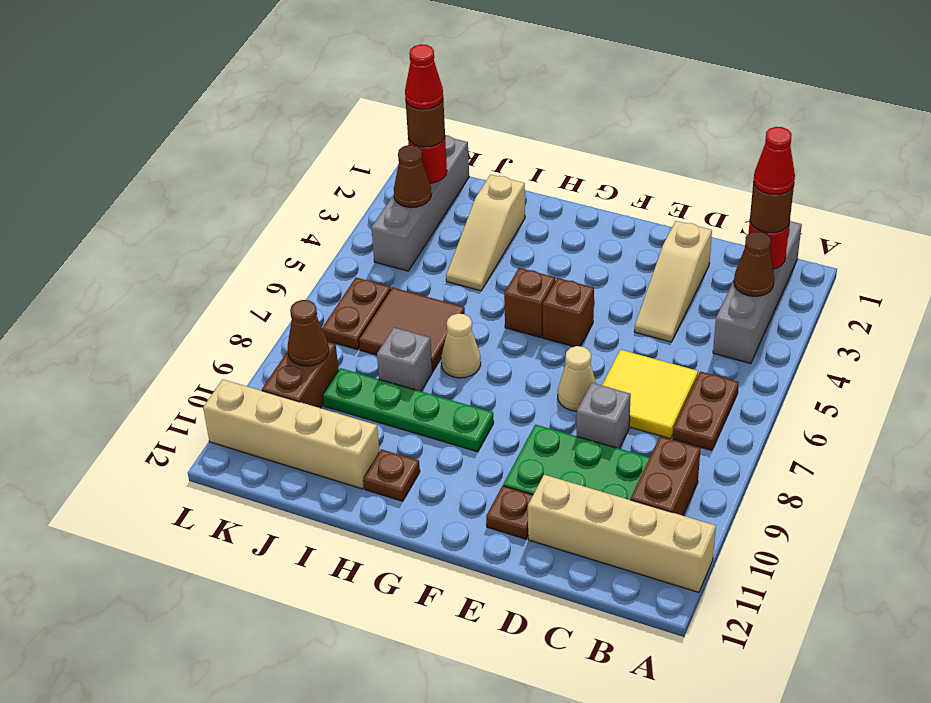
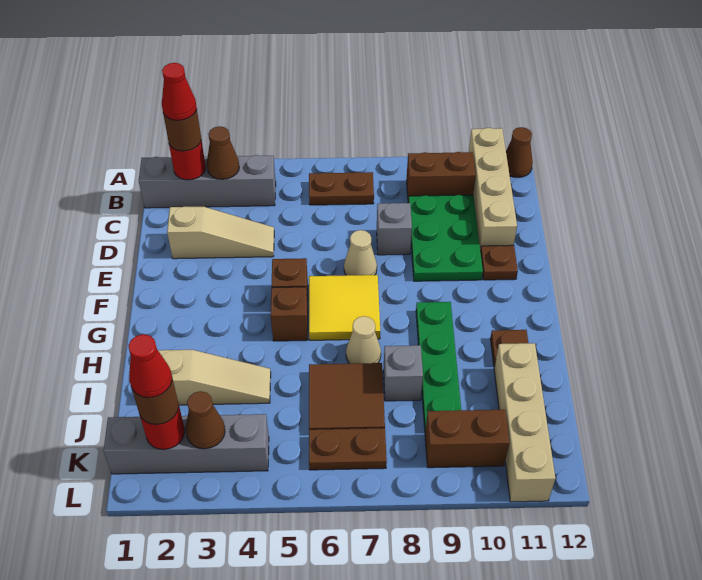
yellow 2x2 tile [602,350,698,439] -> yellow 2x2 tile moved to [309,275,380,340]
brown 1x1 cone [288,300,329,366] -> brown 1x1 cone moved to [506,127,533,177]

